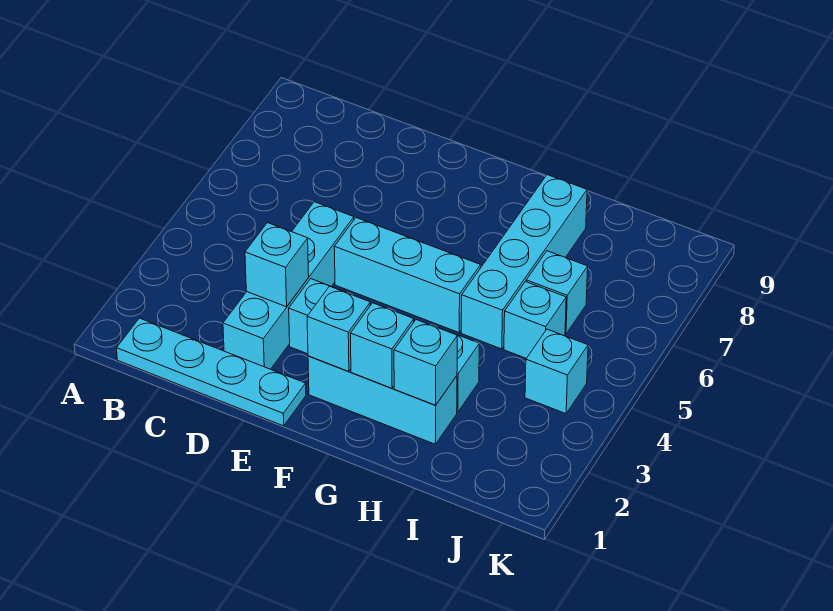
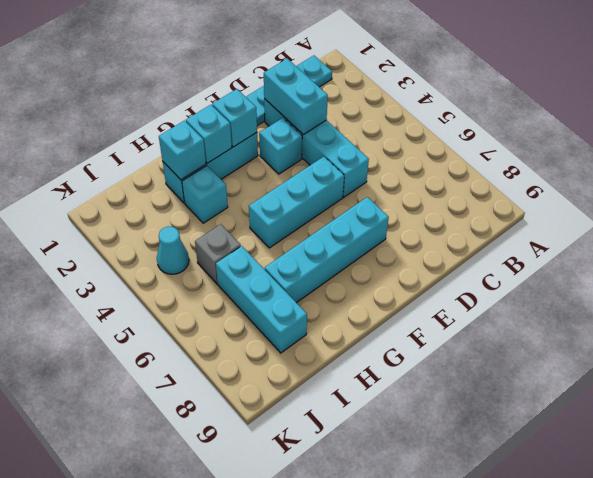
cyan 1x1 brick [245,223,309,307] -> cyan 1x2 brick [264,59,328,135]
cyan 1x4 brick [461,175,587,349] -> cyan 1x4 brick turned to [265,197,389,303]
cyan 1x1 brick [504,282,566,358] -> grey 1x1 brick [195,224,241,283]
cyan 1x1 brick [526,251,588,334] -> cyan 1x3 brick [216,246,307,353]
cyan 1x1 brick [525,329,588,414] -> cyan 1x1 cone [157,227,189,274]

